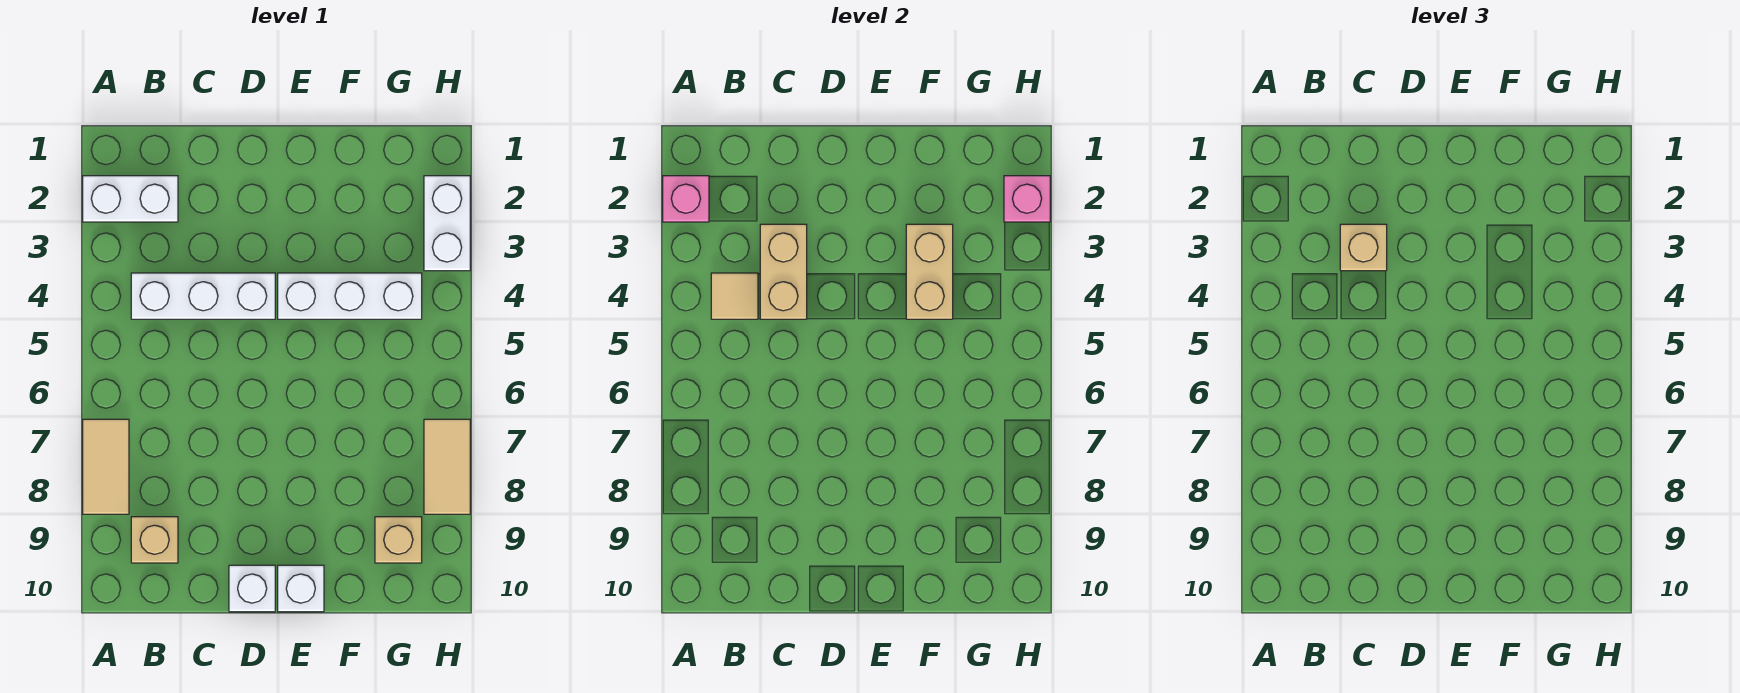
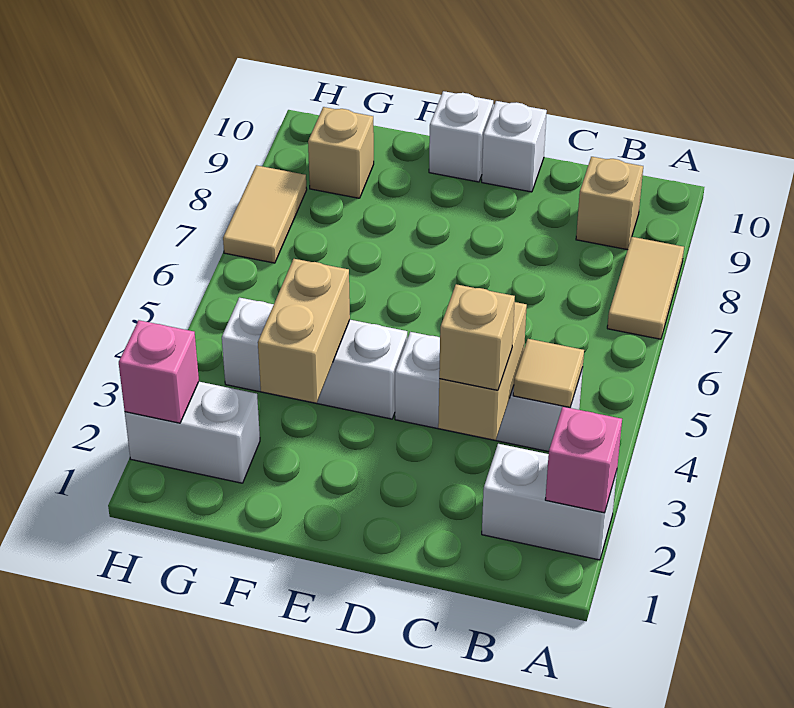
white 1x2 brick [424,176,470,271] -> white 1x2 brick turned to [125,382,260,483]

